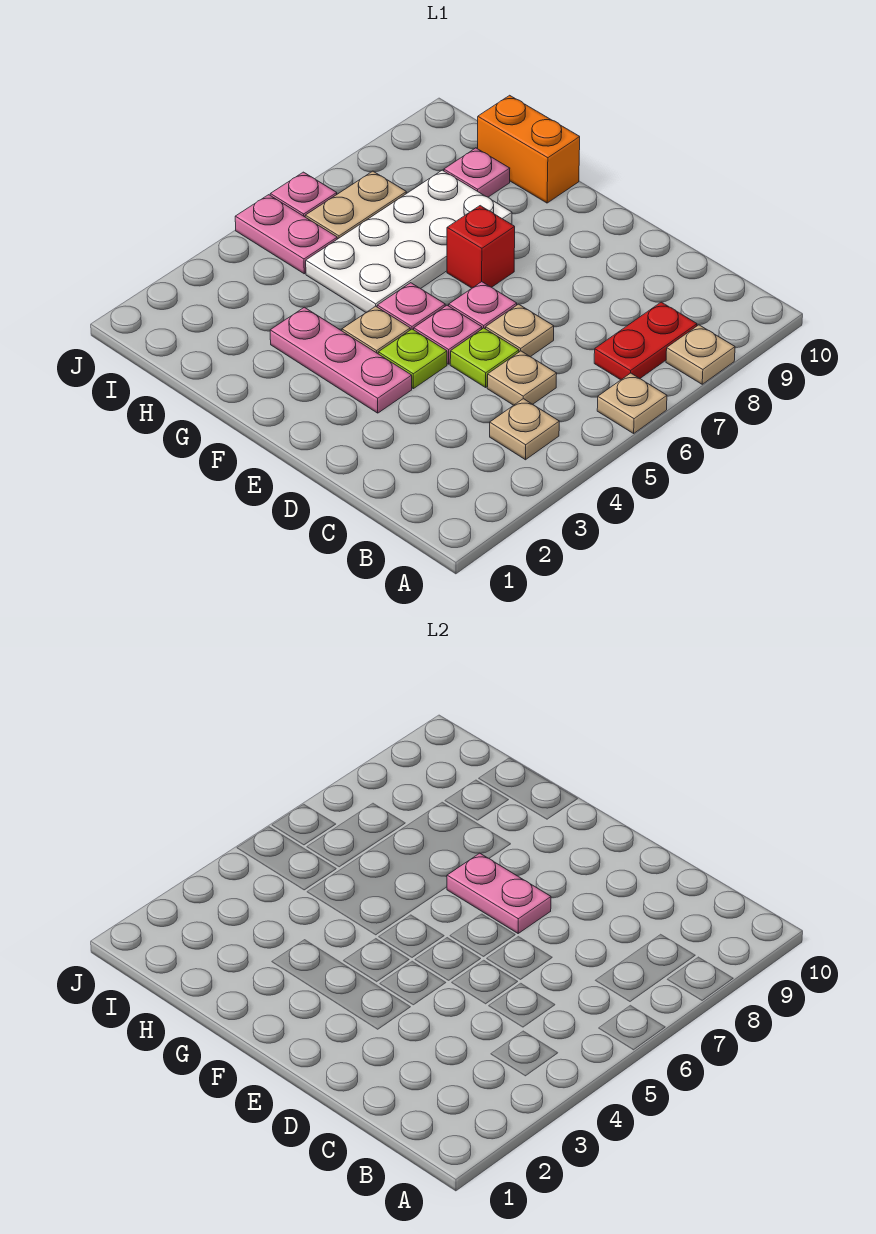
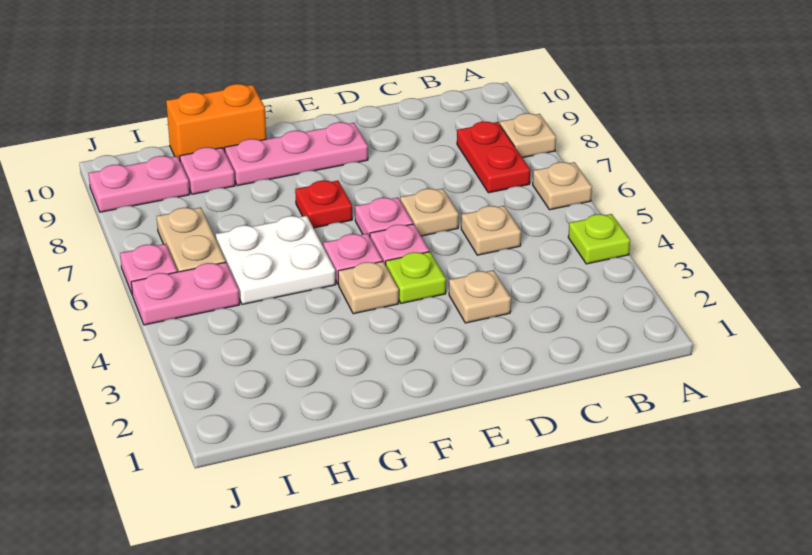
tan 1x1 plate [490,399,559,460] -> tan 1x1 plate moved to [449,270,511,323]
lime 1x1 plate [450,328,519,387] -> lime 1x1 plate moved to [568,214,630,264]
pink 1x3 plate [270,307,412,413] -> pink 1x3 plate moved to [225,122,368,186]
pink 1x2 plate [447,853,551,933] -> pink 1x2 plate moved to [89,156,190,212]
red 1x1 brick [447,206,515,288] -> red 1x1 plate [295,181,352,228]
white 2x4 plate [306,170,512,312] -> white 2x2 plate [216,216,336,304]

